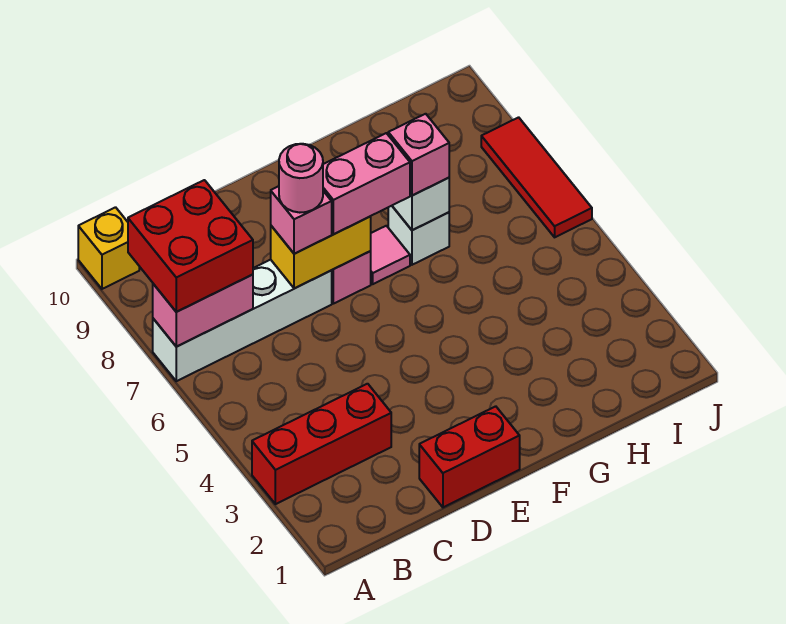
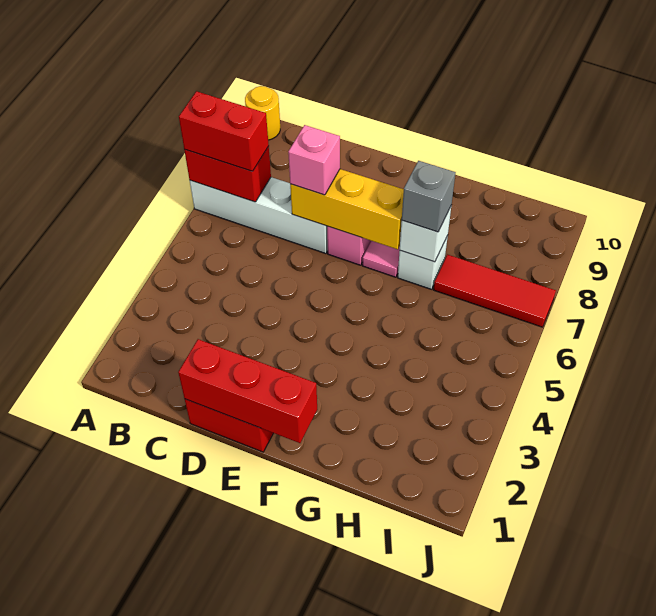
red 1x3 brick [252,384,391,504] -> red 1x3 brick moved to [178,339,317,443]
pink 1x2 brick [153,275,253,347] -> red 1x2 brick [184,147,271,202]
red 2x2 brick [128,180,253,312] -> red 1x2 brick [179,91,269,171]
yellow 1x1 brick [78,207,139,289] -> yellow 1x1 round brick [245,86,280,140]
yellow 1x2 brick [271,216,371,289] -> yellow 1x3 brick [290,169,404,249]
pink 1x1 round brick [279,144,323,213] -> none
pink 1x2 brick [323,133,410,234] -> none
pink 1x1 brick [388,114,449,196] -> grey 1x1 brick [402,161,456,232]
red 1x3 tile [481,117,592,237] -> red 1x3 tile turned to [434,255,556,327]

